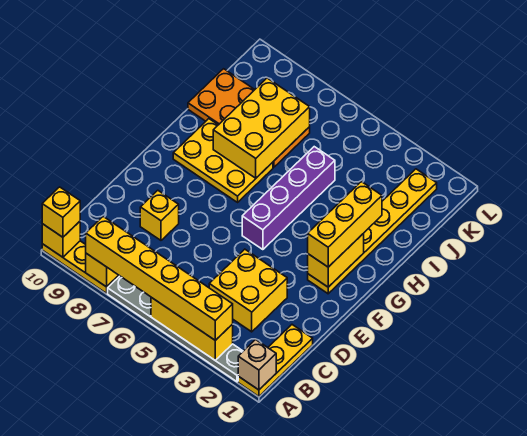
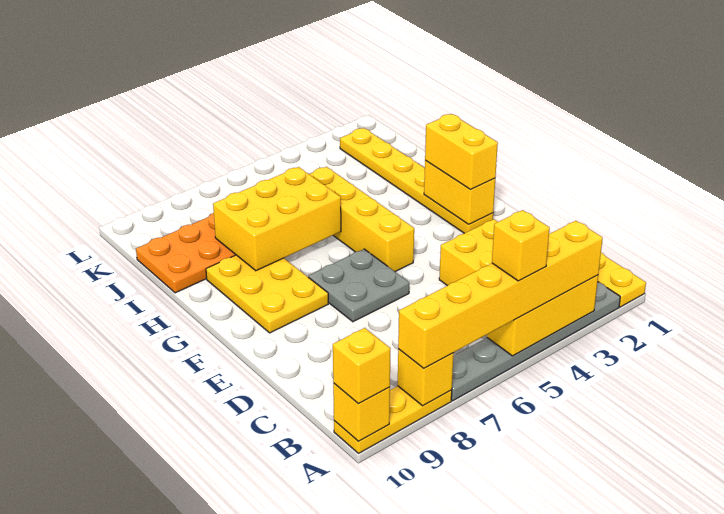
tan 1x1 brick [238,340,276,390] -> none
yellow 1x1 brick [140,190,179,240] -> yellow 1x1 brick moved to [492,210,550,281]
none -> grey 2x2 plate [308,249,409,322]
yellow 1x3 brick [308,182,382,267] -> yellow 1x2 brick [425,114,498,190]
purple 1x4 brick [242,147,335,250] -> yellow 1x4 brick [309,167,414,272]
yellow 2x3 plate [173,119,273,202] -> yellow 2x3 plate turned to [206,255,328,333]
yellow 2x3 brick [213,78,310,178] -> yellow 2x3 brick turned to [213,167,341,271]

